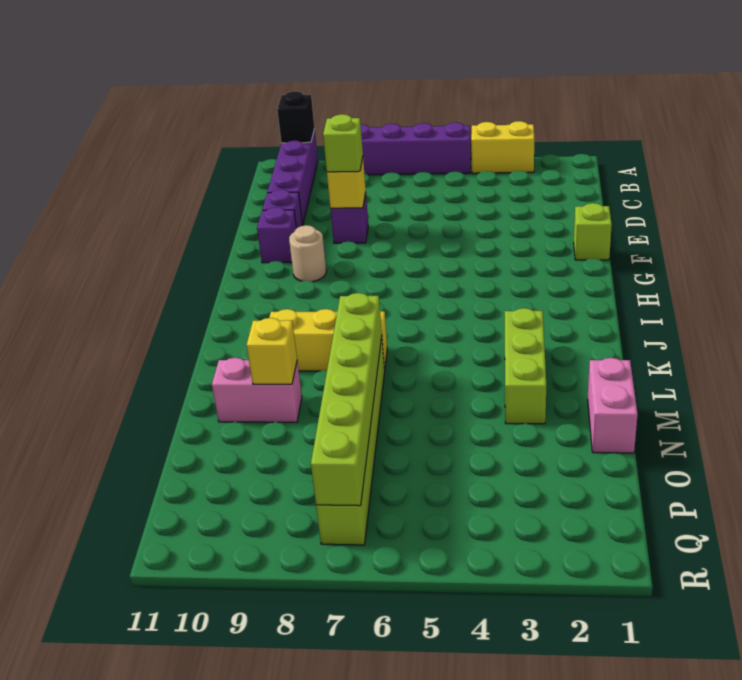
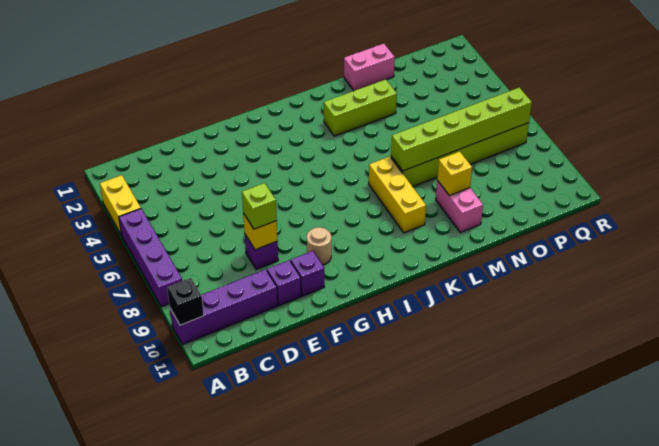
lime 1x1 brick [574,203,612,260] -> none

